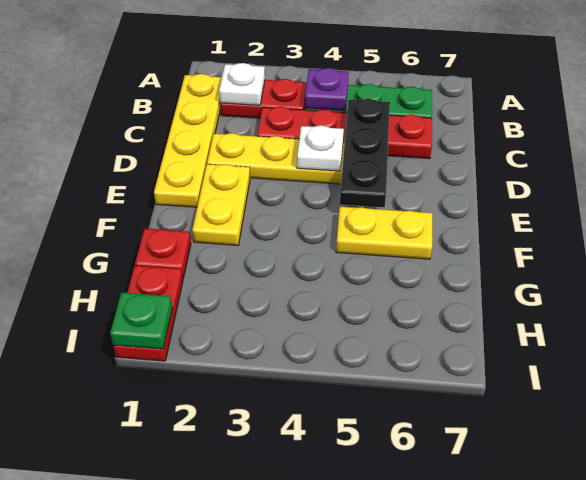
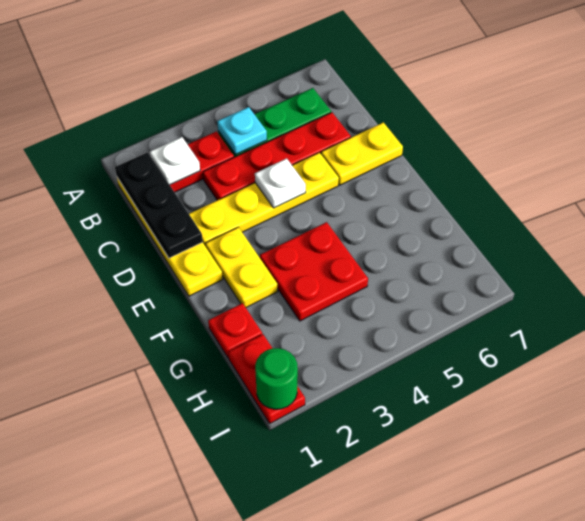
purple 1x1 plate [305,68,349,111] -> cyan 1x1 plate [217,107,267,155]
black 1x3 plate [340,99,390,208] -> black 1x3 plate moved to [115,152,203,258]
none -> red 2x2 plate [260,222,368,321]
yellow 1x2 plate [336,207,432,259] -> yellow 1x2 plate moved to [321,122,403,185]
green 1x1 plate [110,292,172,349] -> green 1x1 round brick [255,348,298,409]

